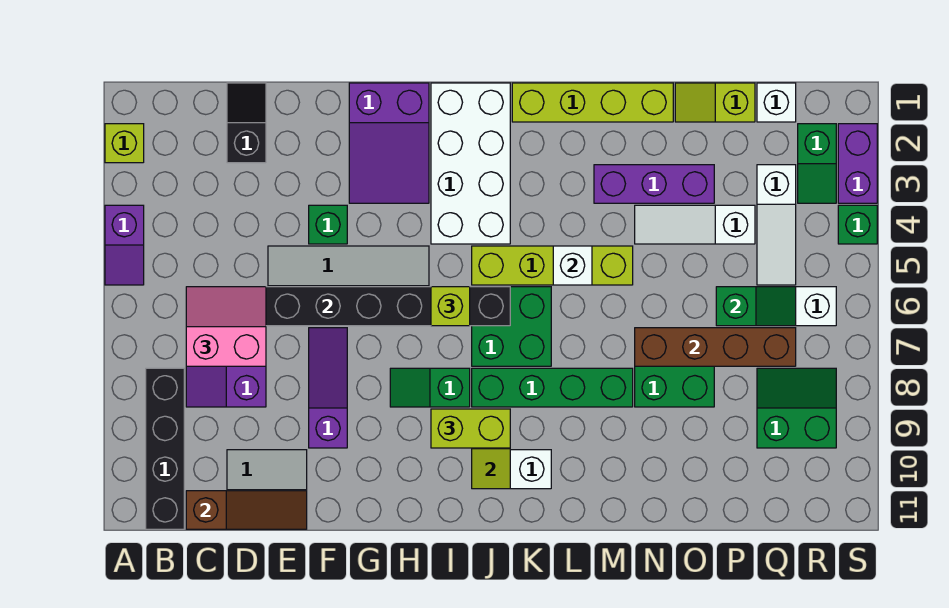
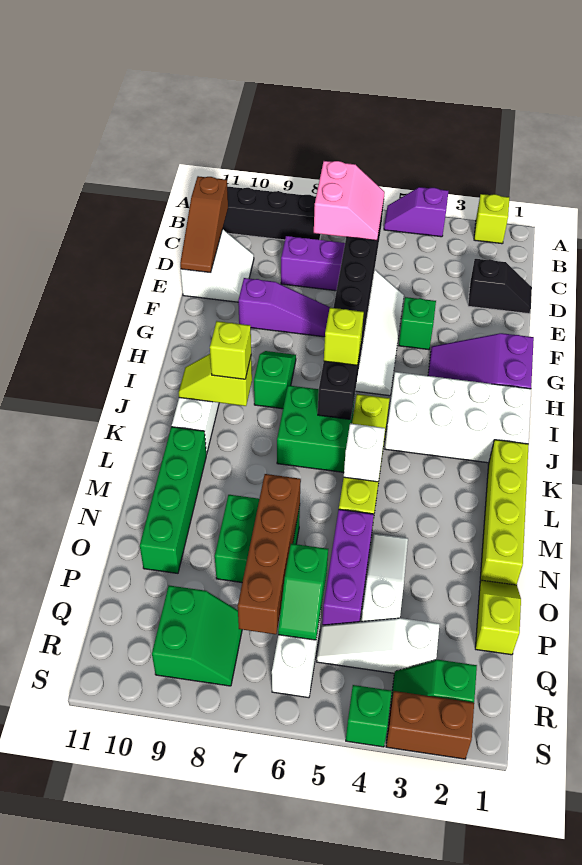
lime 1x2 brick [431,409,510,448] -> lime 1x1 brick [210,321,251,379]
green 1x4 brick [472,368,633,407] -> green 1x4 brick moved to [140,427,206,573]
purple 1x3 brick [594,165,714,203] -> purple 1x3 brick moved to [322,509,374,625]
white 1x1 brick [757,83,796,122] -> none
purple 1x2 brick [838,124,877,203] -> brown 1x2 brick [386,691,474,759]

